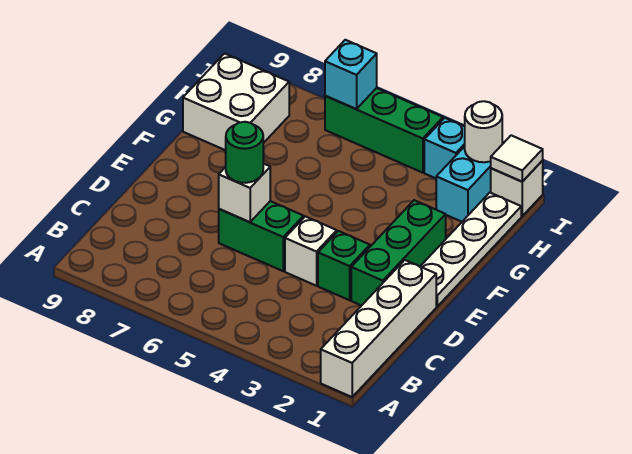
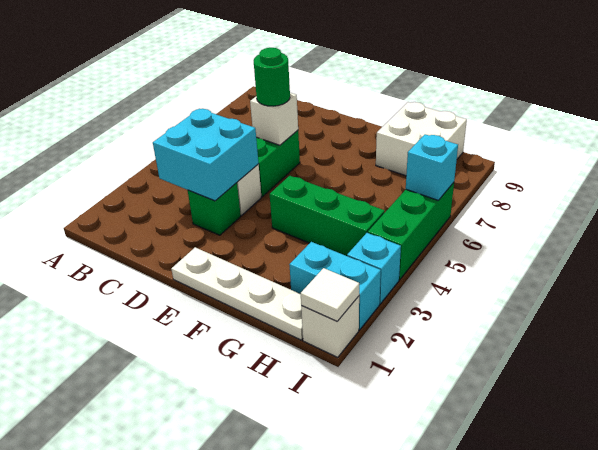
white 1x4 brick [321,260,436,397] -> none
none -> cyan 2x2 brick [153,109,259,201]
green 1x3 brick [351,200,446,306] -> green 1x3 brick moved to [270,176,385,256]
white 1x1 round brick [465,101,502,162] -> none

